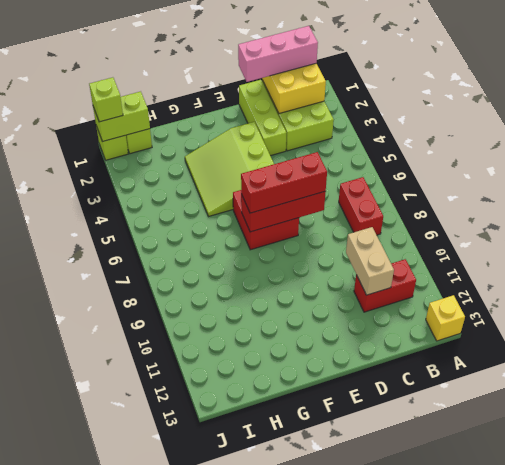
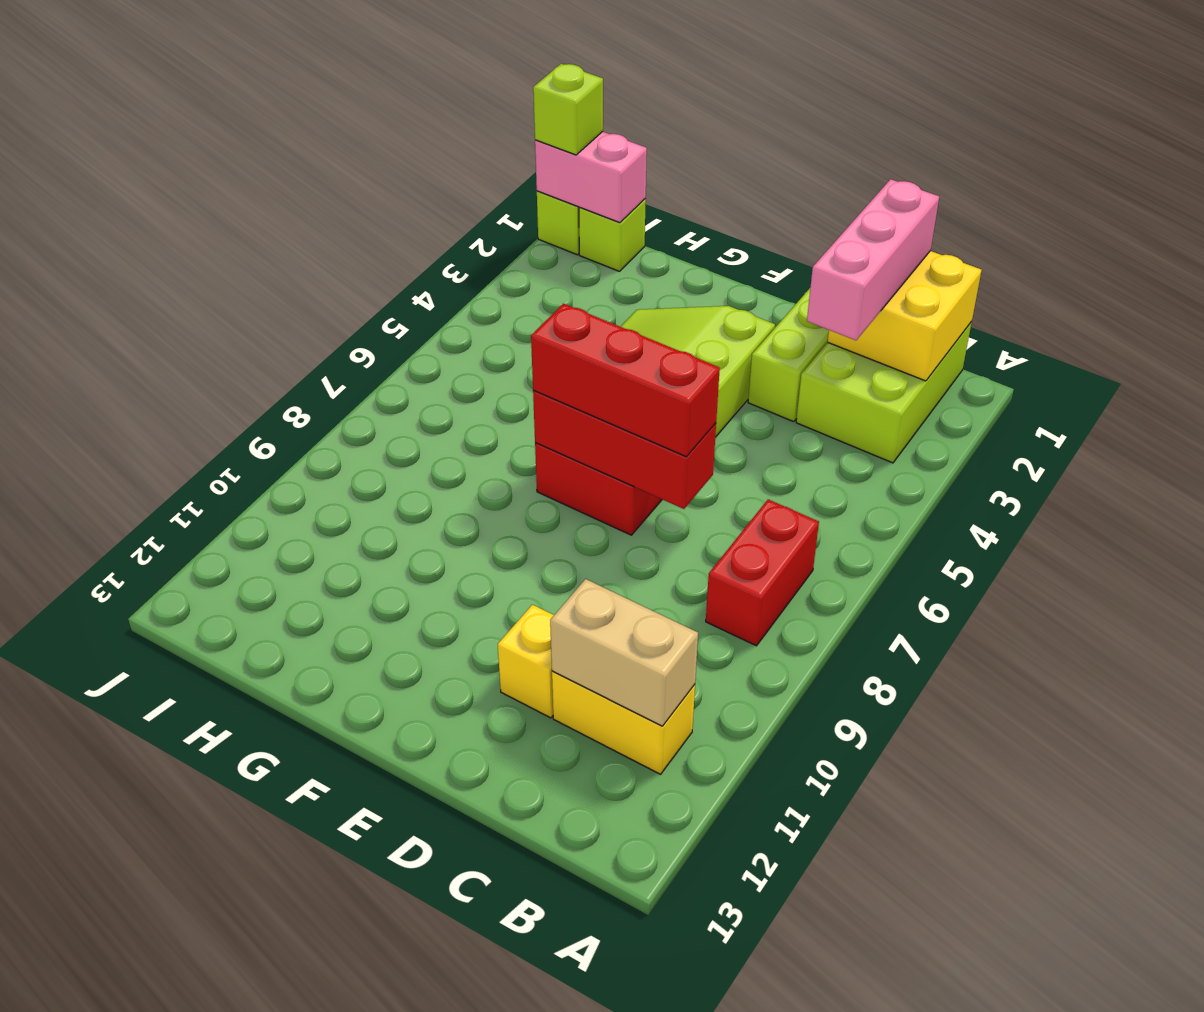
yellow 1x1 brick [426,295,465,341] -> yellow 1x1 brick moved to [498,605,554,718]
pink 1x3 brick [238,26,318,82] -> pink 1x3 brick turned to [807,179,939,340]
red 1x2 brick [354,259,416,312] -> yellow 1x2 brick [552,671,695,774]
tan 1x2 brick [346,227,394,295] -> tan 1x2 brick turned to [550,579,698,726]
lime 1x2 brick [93,91,150,142] -> pink 1x2 brick [535,132,647,223]

